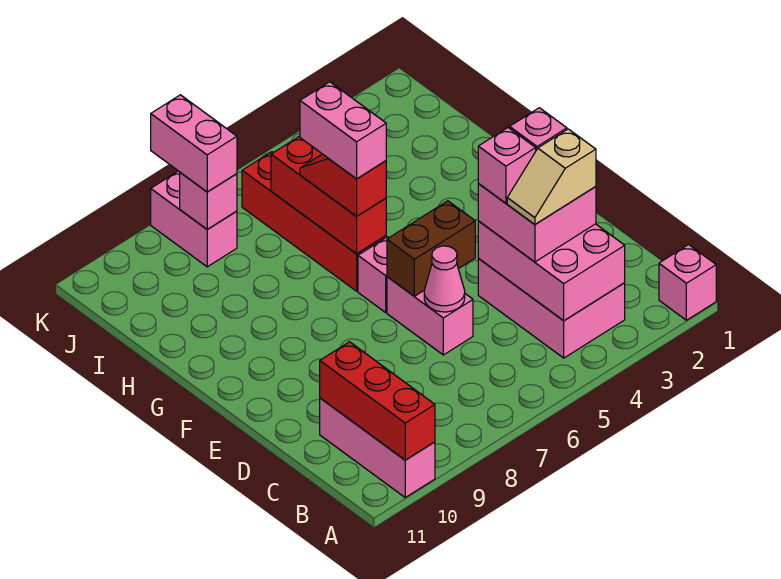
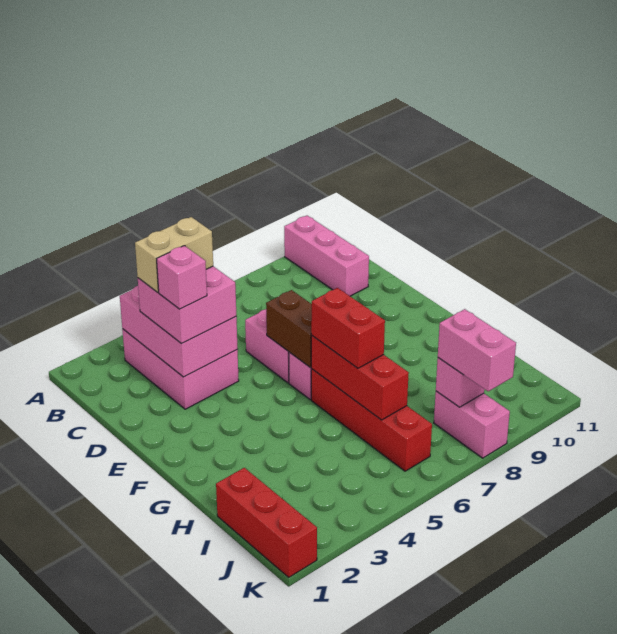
pink 1x1 brick [659,245,716,320] -> none
red 1x3 brick [320,342,435,460] -> red 1x3 brick moved to [216,468,317,577]
tan 1x2 slope [507,129,596,225] -> tan 1x2 brick [135,217,213,292]
pink 1x1 brick [478,128,536,203] -> none
pink 1x1 cone [424,246,465,312] -> none
brown 1x2 brick [387,201,475,296] -> brown 1x2 brick turned to [266,290,312,367]
red 1x2 slope [300,154,386,216] -> red 1x2 brick [311,288,385,368]
pink 1x2 brick [300,82,386,179] -> none

